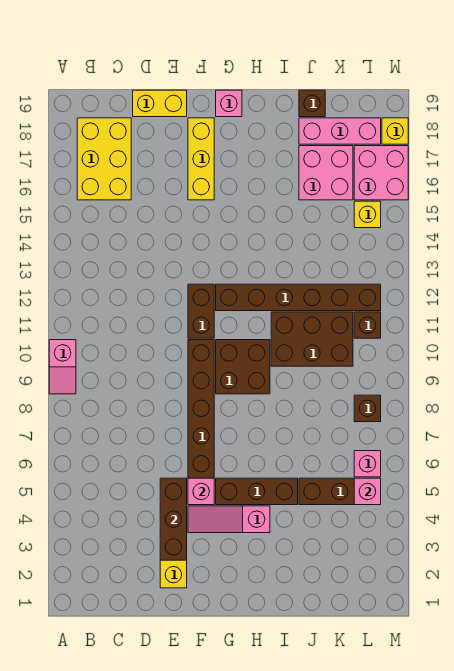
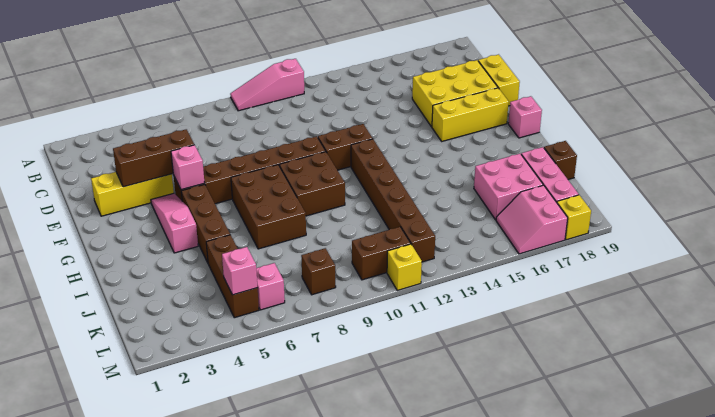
pink 1x2 slope [49,340,76,394] -> pink 1x3 slope [230,59,304,111]
yellow 2x3 brick [77,118,131,200] -> yellow 2x3 brick moved to [412,60,498,127]
brown 2x3 brick [271,312,353,366] -> brown 2x3 brick moved to [231,165,306,249]
brown 1x1 brick [354,312,381,338] -> brown 1x2 brick [352,227,411,280]
yellow 1x1 brick [354,201,381,228] -> yellow 1x1 brick moved to [387,244,422,290]
pink 2x2 brick [354,146,408,200] -> pink 2x2 slope [496,185,568,254]

